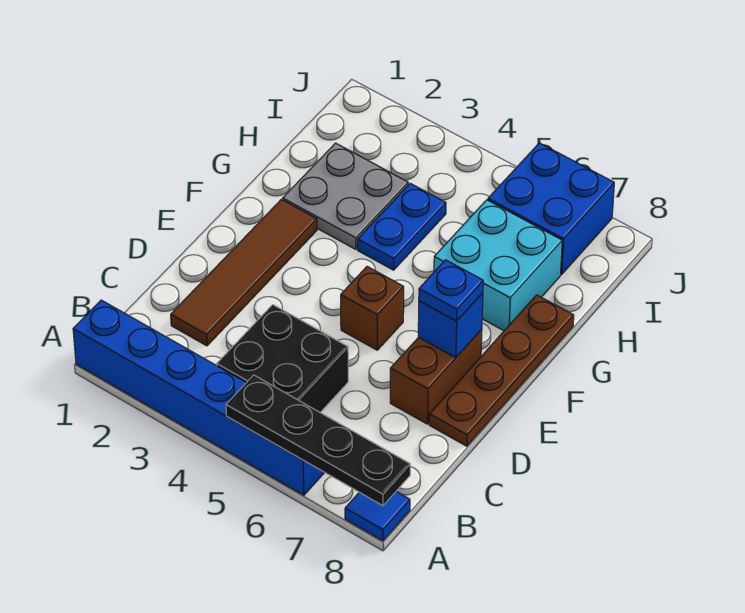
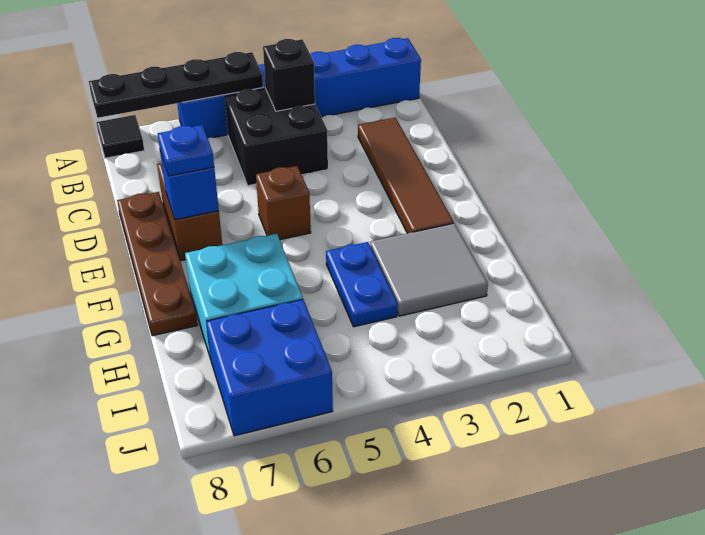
blue 1x1 tile [345,492,410,541] -> black 1x1 tile [96,115,144,158]
none -> black 1x1 brick [263,39,315,111]
grey 2x2 plate [283,143,408,249] -> grey 2x2 tile [370,223,488,316]

